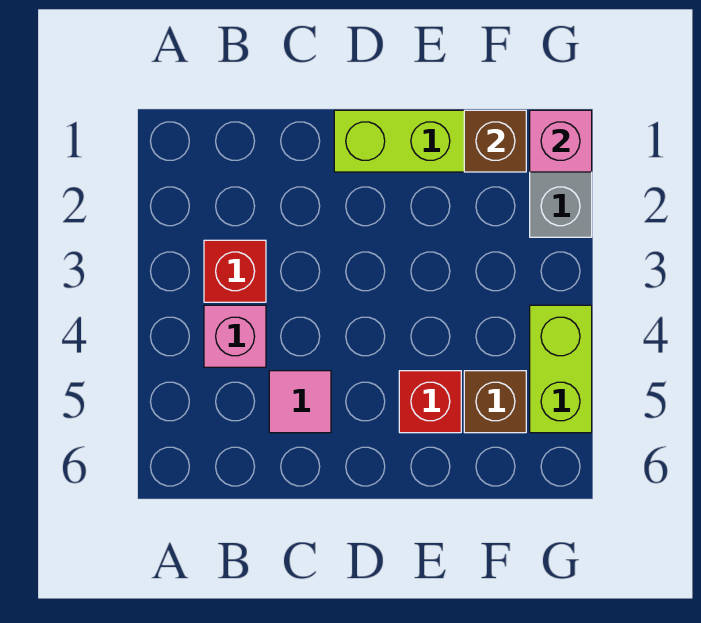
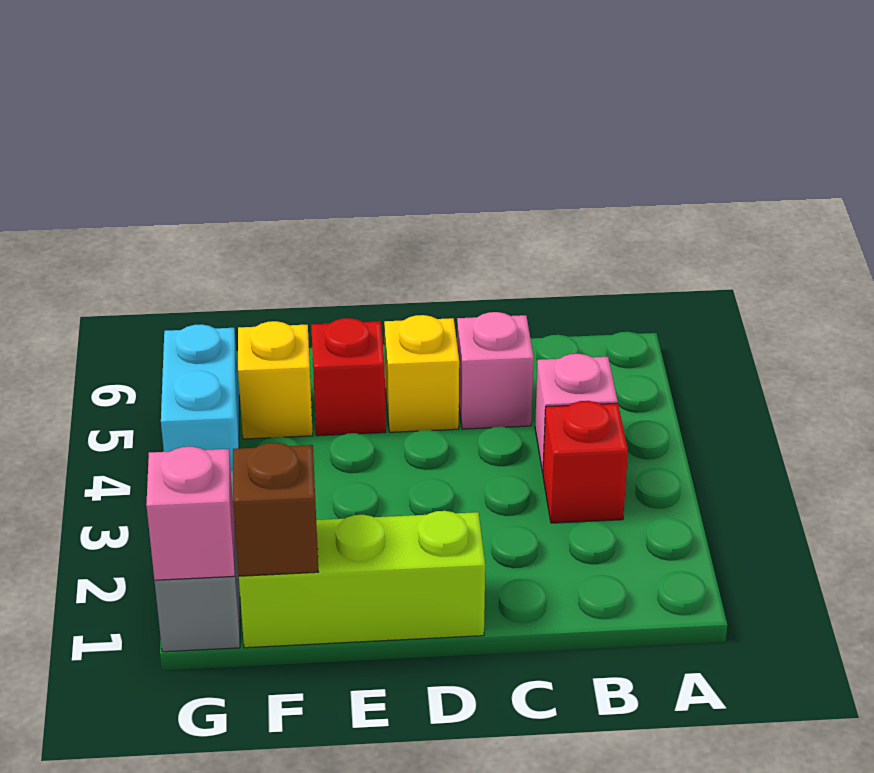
pink 1x1 tile [269,371,331,433] -> pink 1x1 brick [457,312,534,429]
none -> yellow 1x1 brick [384,315,459,432]
brown 1x1 brick [464,371,526,433] -> yellow 1x1 brick [238,321,313,439]
lime 1x2 brick [530,305,592,433] -> cyan 1x2 brick [161,324,239,471]

